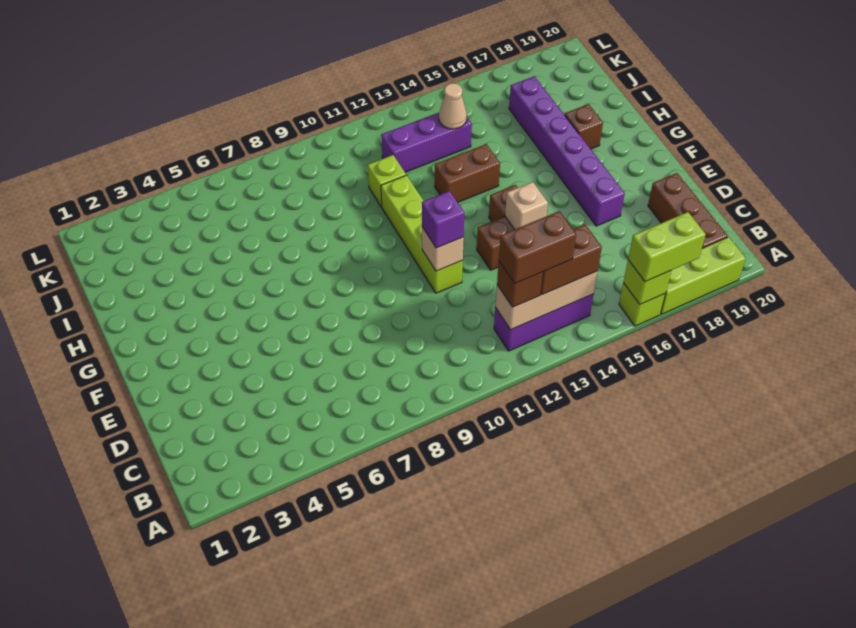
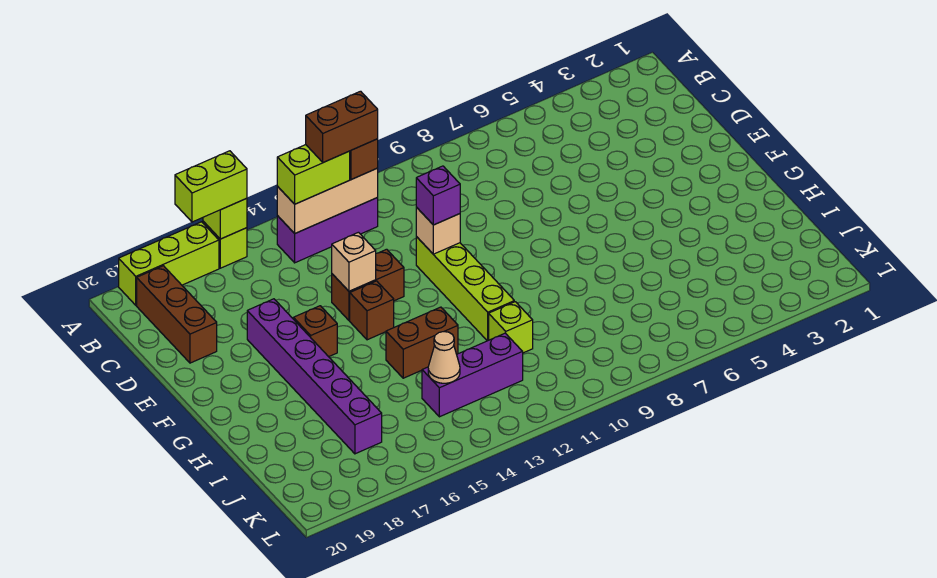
brown 1x2 brick [541,225,602,295] -> lime 1x2 brick [277,145,350,204]
brown 1x1 brick [565,104,603,149] -> brown 1x1 brick moved to [293,306,337,357]

